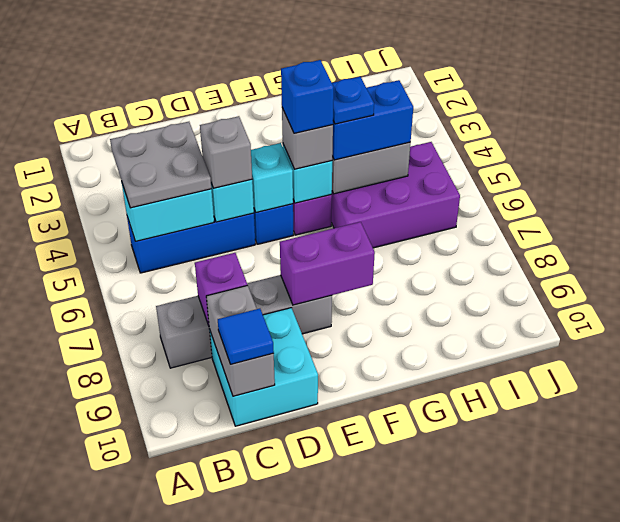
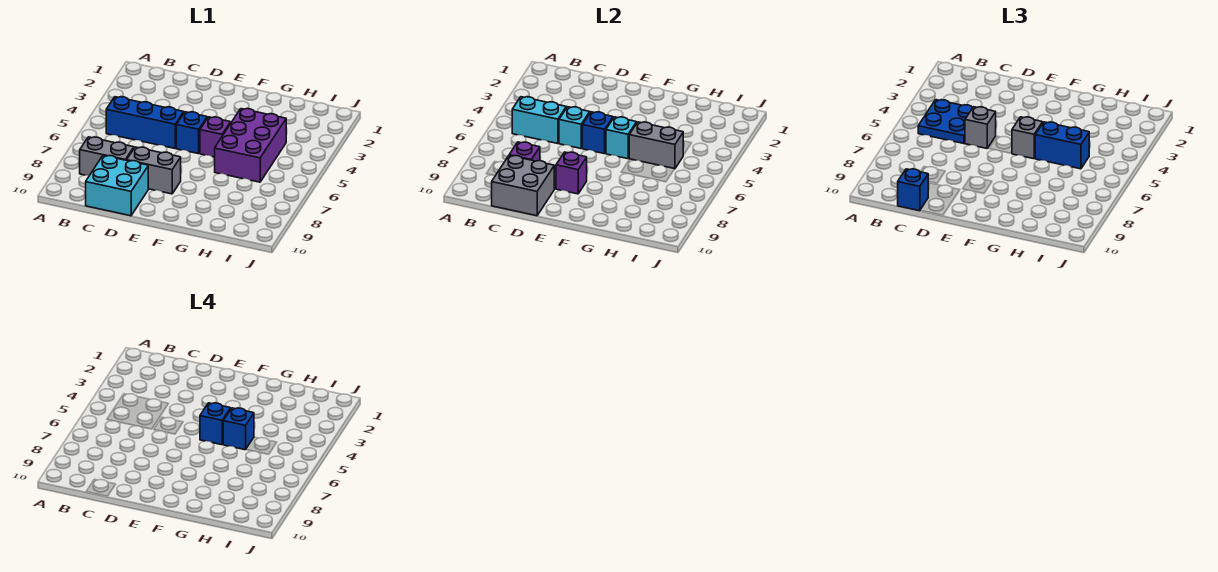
grey 2x2 plate [110,122,211,208] -> blue 2x2 plate [918,100,973,144]
grey 1x2 brick [206,285,275,396] -> grey 2x2 brick [492,156,554,216]
blue 1x1 tile [218,309,274,364] -> blue 1x1 brick [898,169,928,211]
cyan 1x1 brick [251,143,293,212] -> blue 1x1 brick [582,112,613,154]
purple 1x2 brick [280,222,375,305] -> purple 1x1 brick [556,152,587,194]
purple 2x3 brick [331,142,460,248] -> purple 2x3 brick turned to [215,109,286,182]
blue 1x1 plate [332,77,374,124] -> blue 1x1 brick [223,408,254,450]

